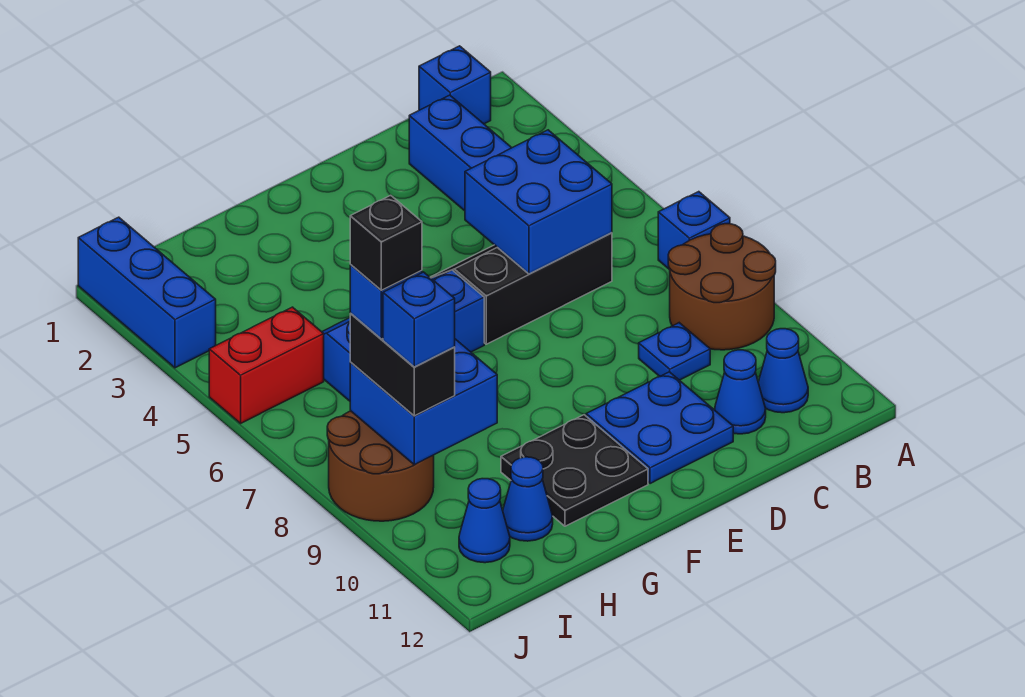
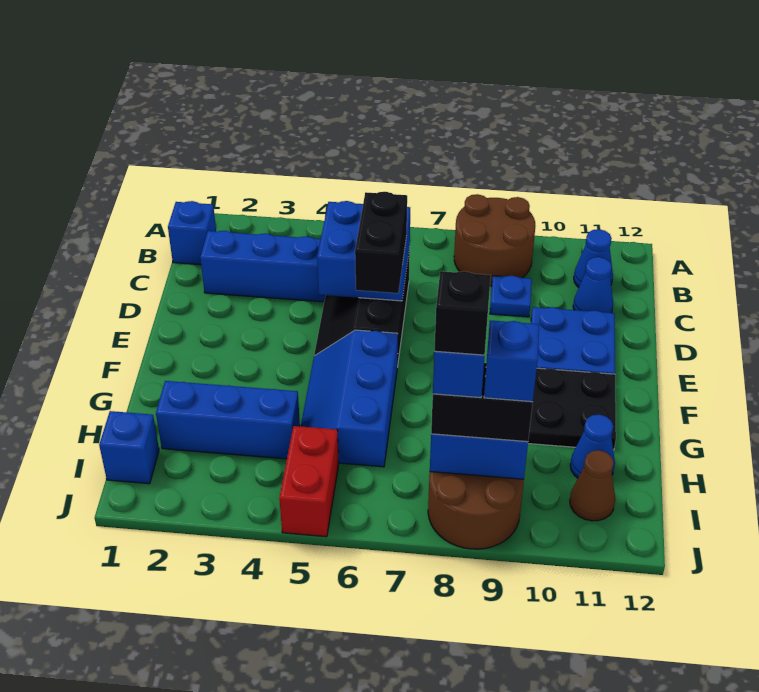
blue 1x1 brick [658,192,730,270] -> blue 1x1 brick moved to [99,411,159,484]
none -> black 1x2 brick [355,192,407,293]
blue 1x1 cone [459,479,510,563] -> brown 1x1 cone [570,450,615,521]
blue 1x3 brick [78,217,216,368] -> blue 1x3 brick moved to [156,381,300,459]

